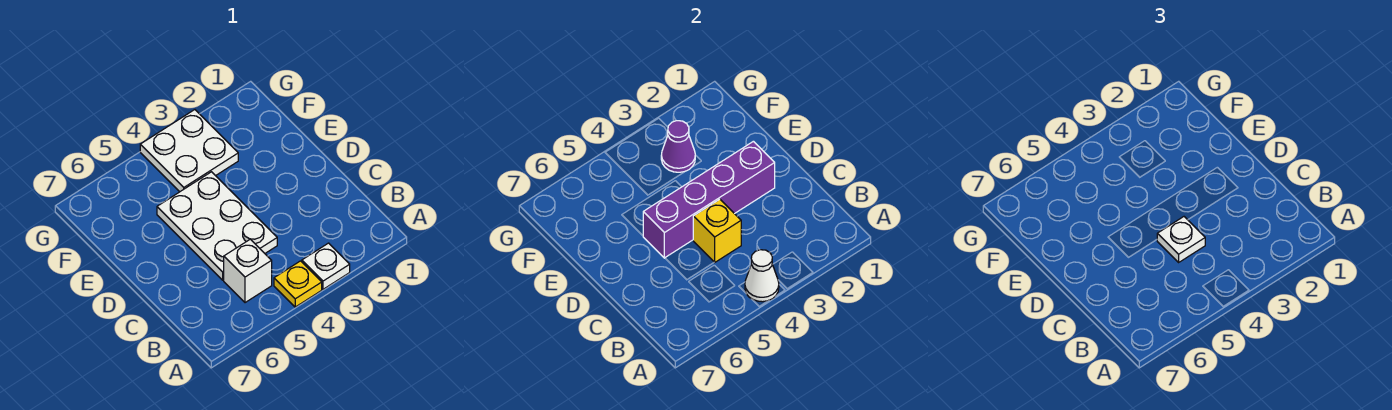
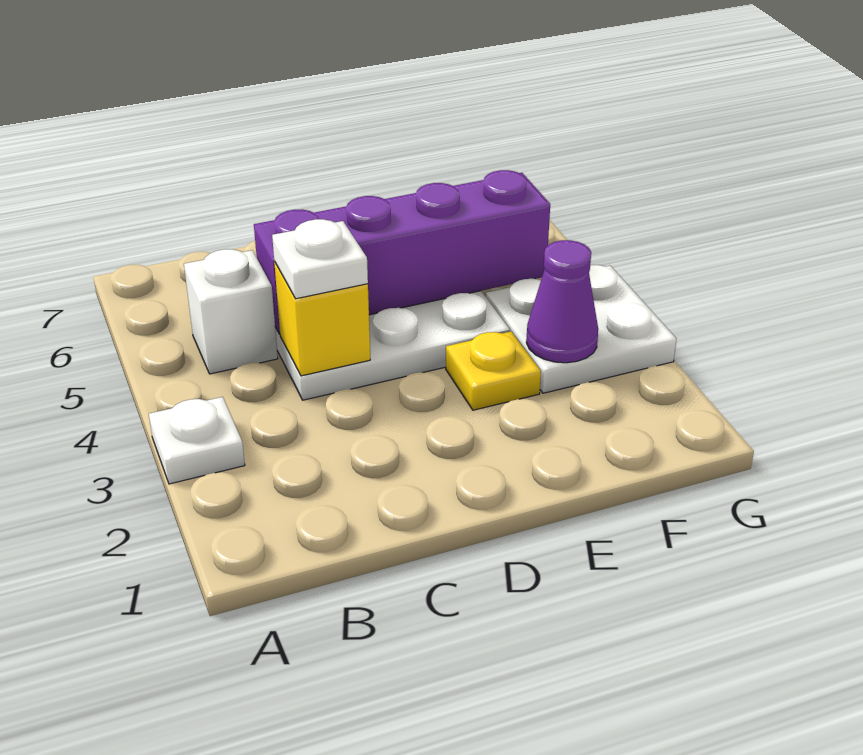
yellow 1x1 plate [274,261,322,307] -> yellow 1x1 plate moved to [446,331,541,410]
white 1x1 cone [745,250,779,302] -> none
purple 1x4 brick [643,141,775,258] -> purple 1x4 brick turned to [254,170,550,334]

